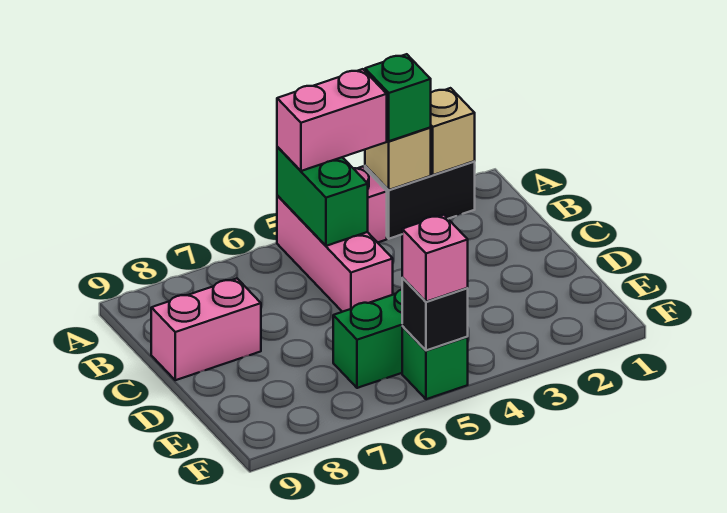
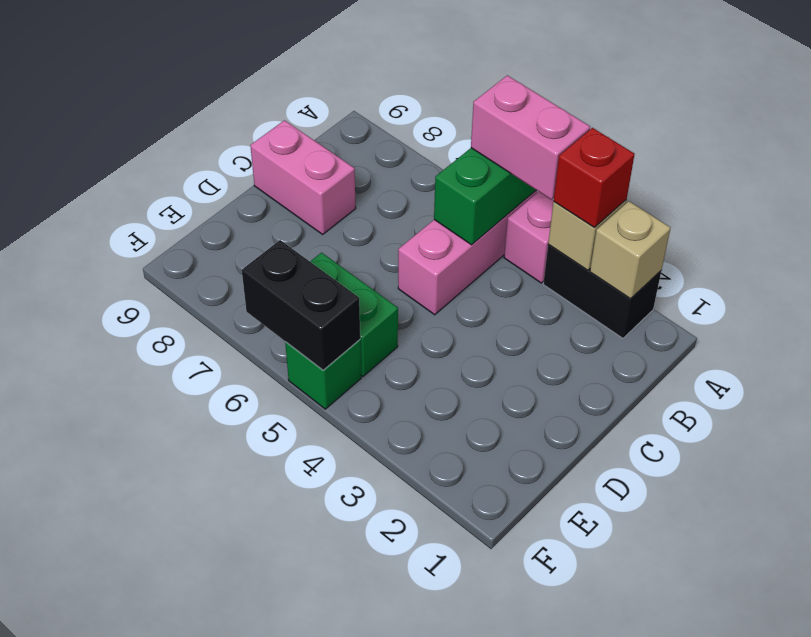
green 1x1 brick [365,54,431,141] -> red 1x1 brick [554,128,635,227]
black 1x1 brick [402,277,468,350] -> black 1x2 brick [242,240,360,370]
pink 1x1 brick [402,215,468,302] -> none

